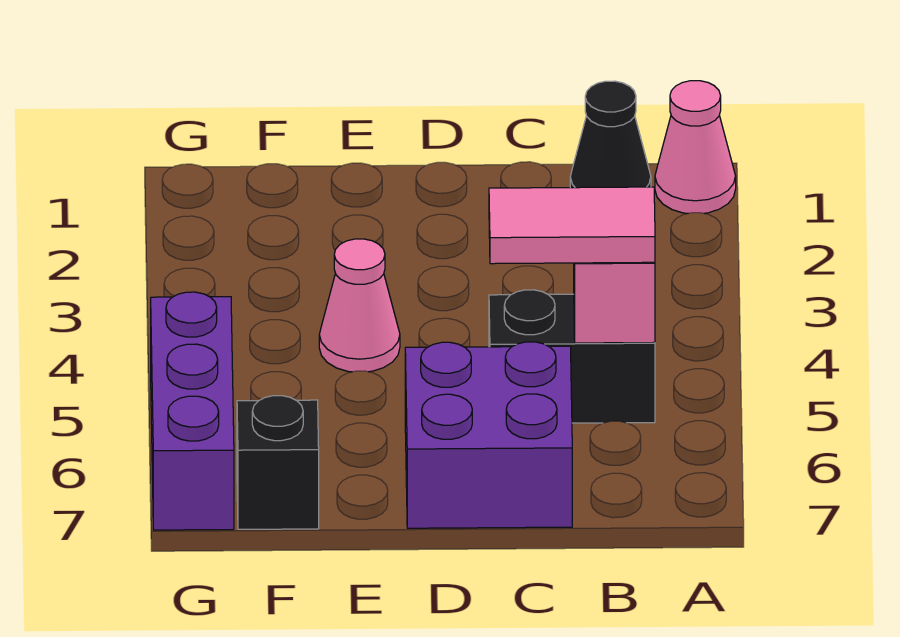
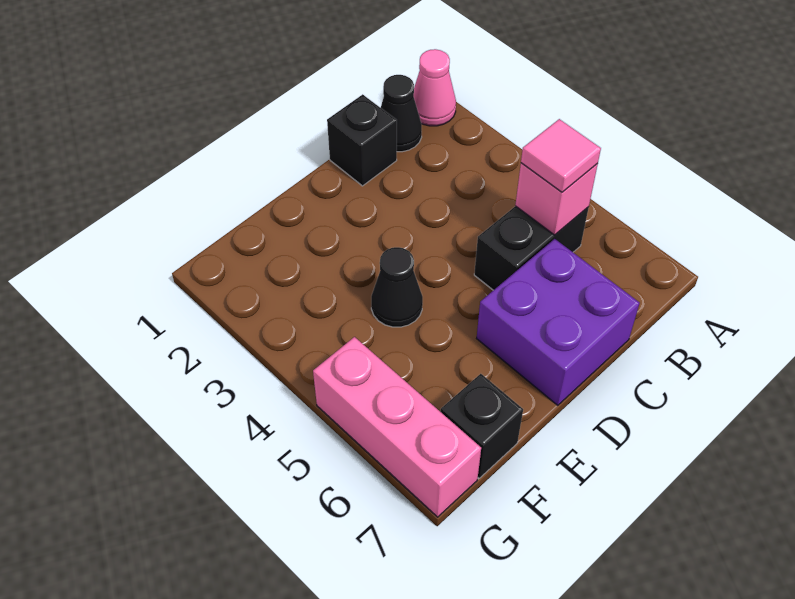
pink 1x2 tile [489,187,655,264] -> pink 1x1 tile [521,119,601,192]
none -> black 1x1 brick [327,94,397,186]
pink 1x1 cone [319,239,400,372] -> black 1x1 cone [371,247,423,327]
purple 1x3 brick [151,292,234,530] -> pink 1x3 brick [313,337,481,517]

